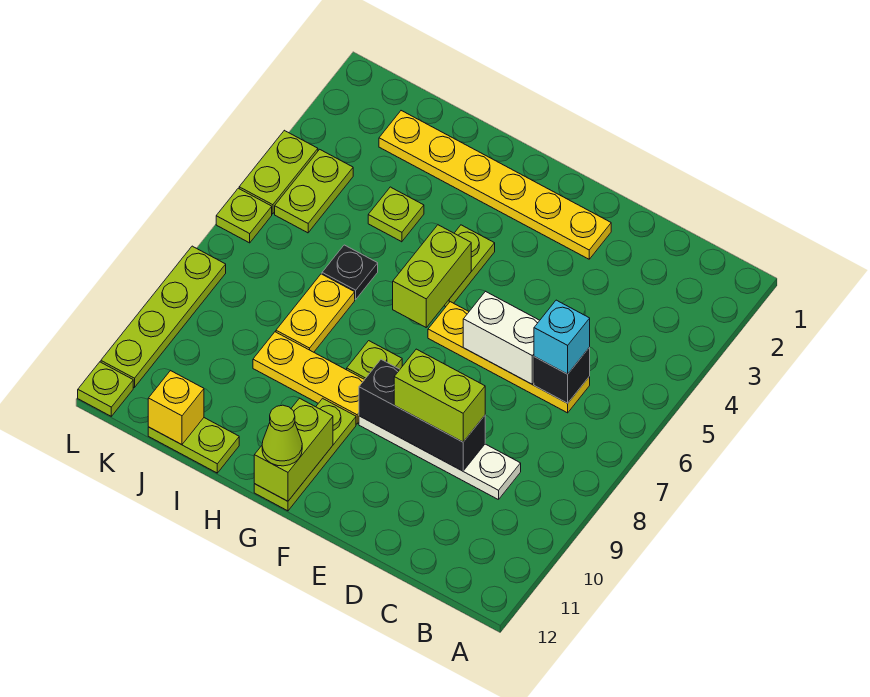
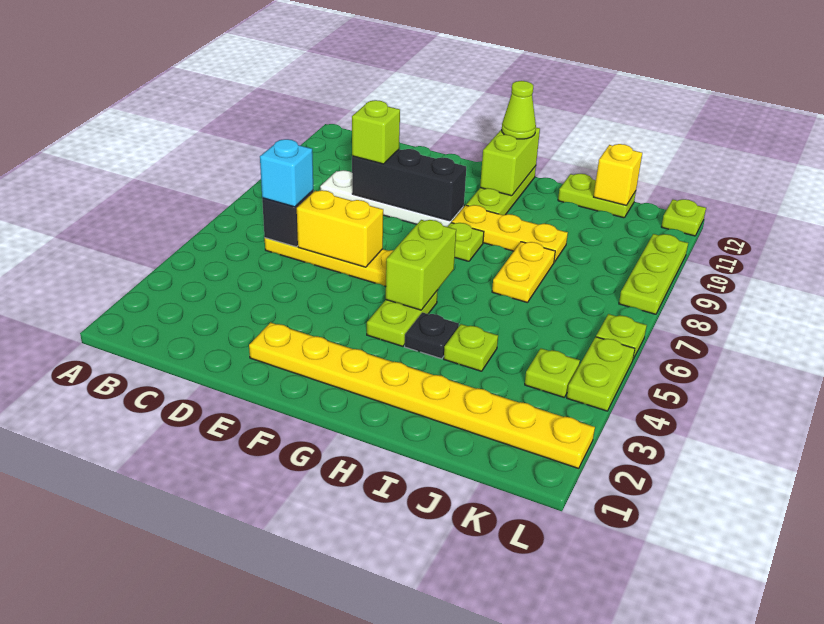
white 1x2 brick [463,291,540,384] -> yellow 1x2 brick [297,190,383,267]
lime 1x2 brick [394,349,485,442] -> lime 1x1 brick [352,100,400,164]
yellow 1x6 plate [379,111,611,259] -> yellow 1x8 plate [249,323,595,468]
black 1x1 plate [322,245,378,299] -> black 1x1 plate moved to [405,313,459,359]
lime 1x2 plate [275,149,353,233] -> lime 1x1 plate [525,349,580,397]
lime 1x4 plate [101,246,226,388] -> lime 1x3 plate [619,234,688,314]

